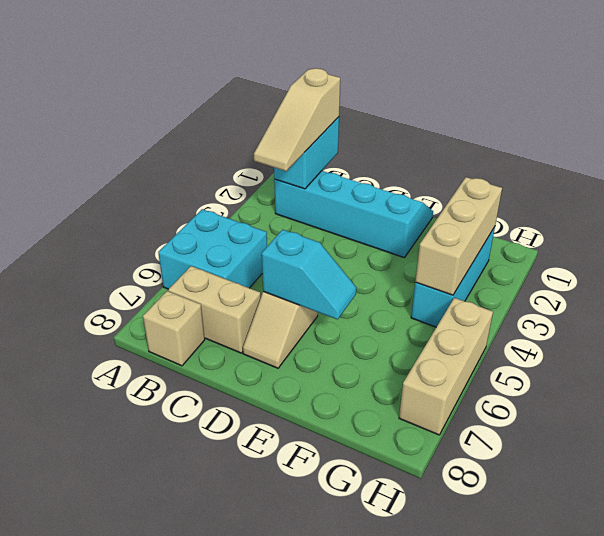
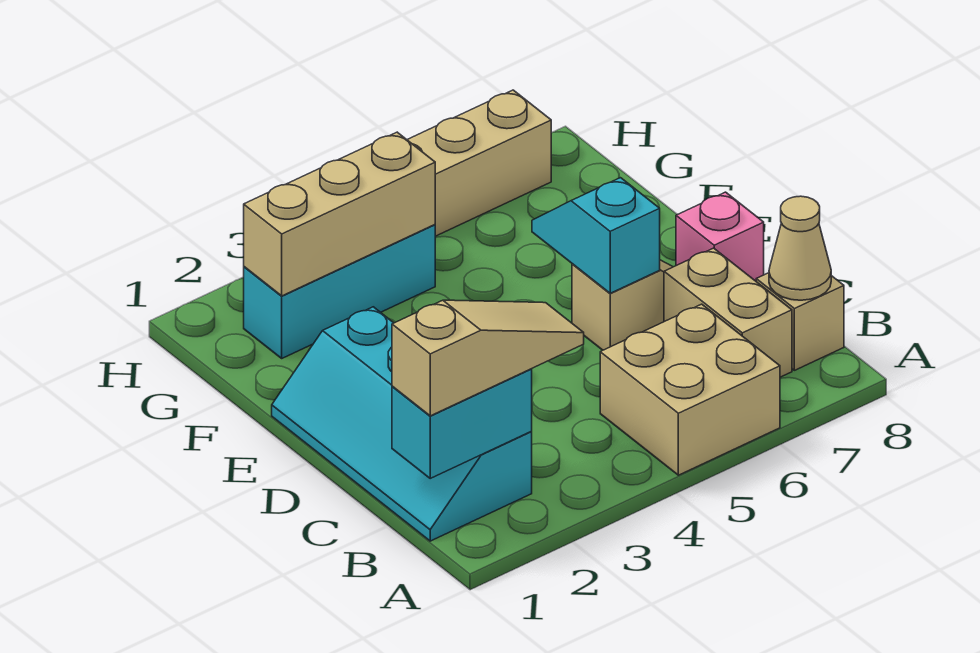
cyan 2x2 brick [158,209,267,289] -> tan 2x2 brick [600,304,780,475]
none -> tan 1x1 cone [769,196,831,300]
none -> pink 1x1 brick [676,192,764,281]

